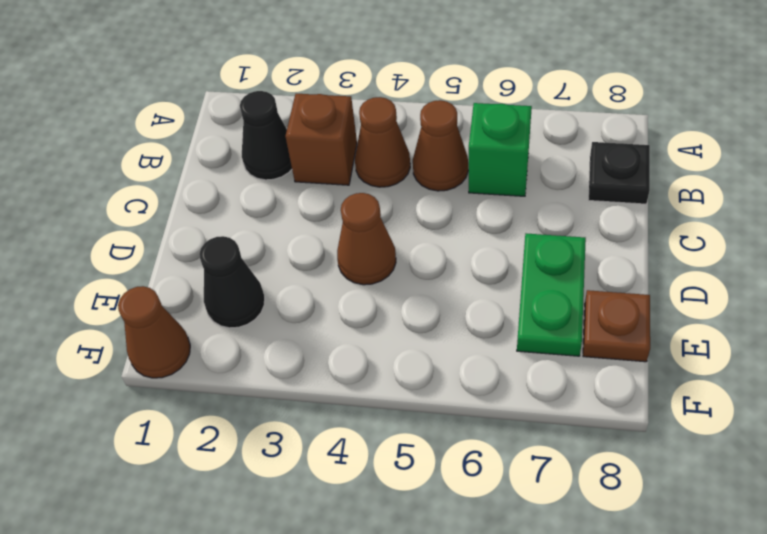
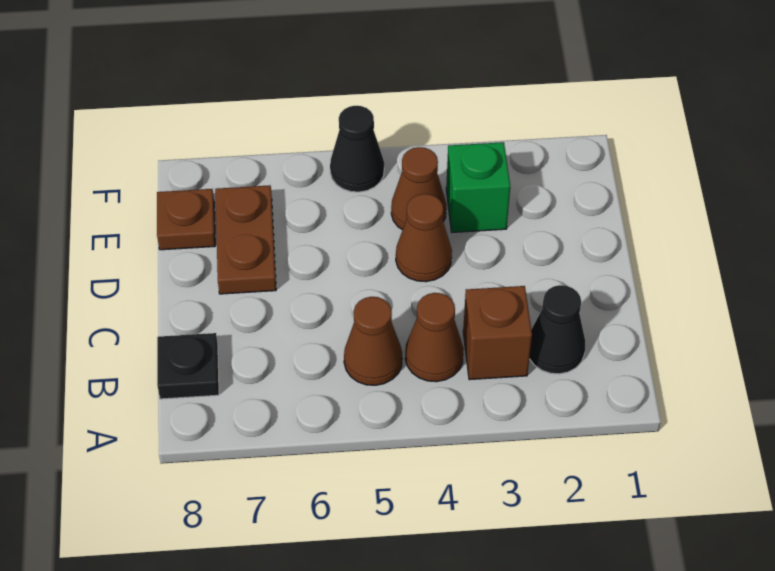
green 1x1 brick [469,103,532,196] -> green 1x1 brick moved to [446,142,510,232]
green 1x2 plate [517,233,586,356] -> brown 1x2 plate [215,185,276,294]
black 1x1 cone [199,236,265,328] -> black 1x1 cone moved to [330,106,384,192]
brown 1x1 cone [118,286,190,378] -> brown 1x1 cone moved to [391,147,446,230]

